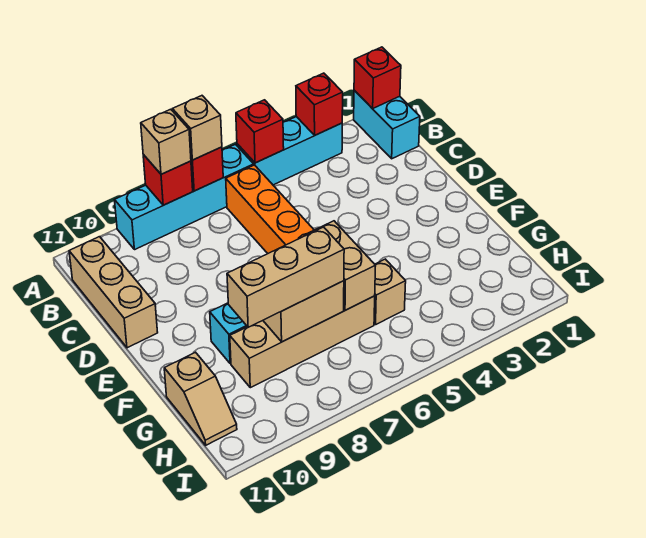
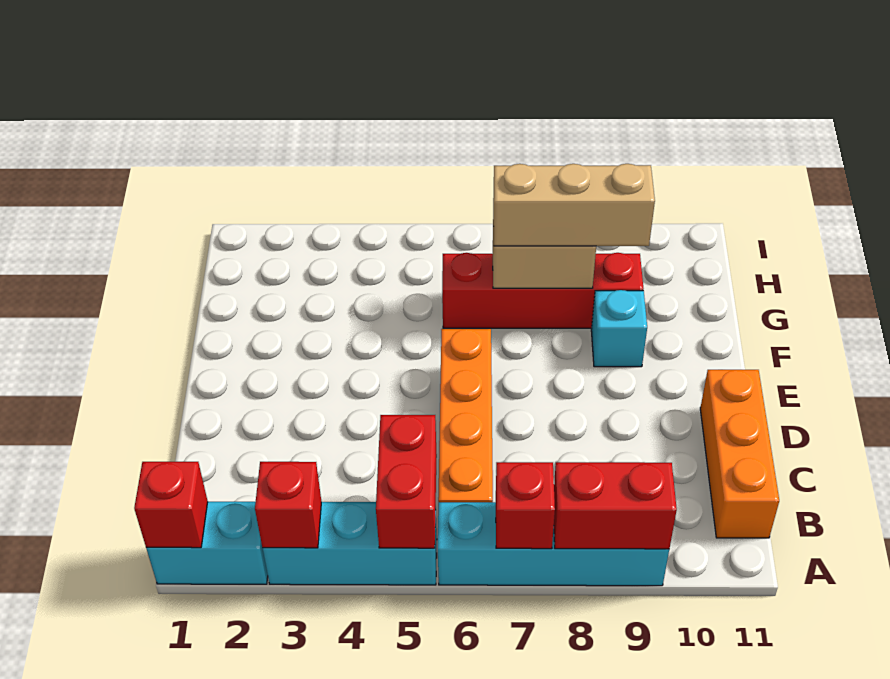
cyan 1x2 brick [354,91,420,159] -> cyan 1x2 brick turned to [146,502,268,584]
red 1x1 brick [236,100,284,163] -> red 1x2 brick [376,415,437,548]
tan 1x1 brick [172,96,222,160] -> none
red 1x1 brick [143,155,193,205] -> red 1x2 brick [554,462,677,549]
tan 1x1 brick [141,109,191,174] -> none
tan 1x3 brick [69,237,158,348] -> orange 1x3 brick [700,370,779,538]
tan 1x2 brick [304,221,376,310] -> none
tan 1x1 brick [374,259,406,324] -> none
tan 1x4 brick [230,296,375,388] -> red 1x4 brick [442,253,643,328]
tan 1x2 slope [164,352,237,445] -> none

